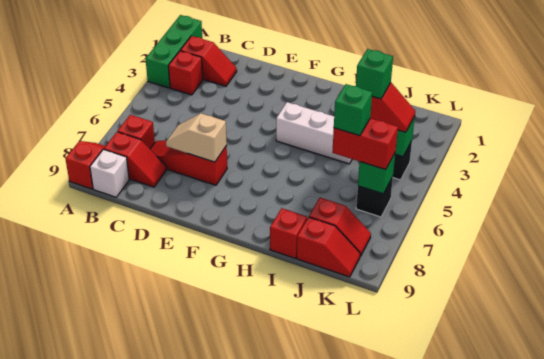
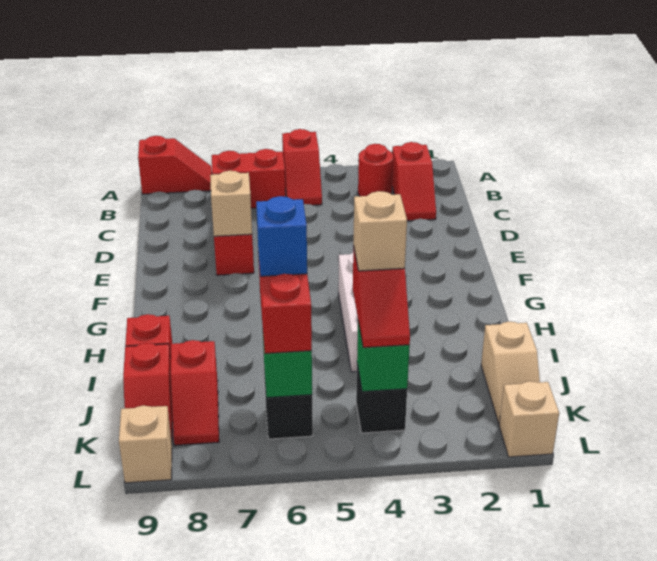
green 1x3 brick [146,15,202,88] -> none
red 1x1 brick [168,51,203,95] -> red 1x1 round brick [358,144,393,196]
red 1x1 brick [118,115,155,149] -> red 1x2 brick [212,149,286,208]
red 1x2 slope [104,132,166,187] -> red 1x2 slope moved to [282,129,322,205]
white 1x1 brick [90,149,129,197] -> none
none -> tan 1x2 slope [481,322,540,423]
green 1x1 brick [356,49,393,99] -> tan 1x1 brick [353,191,407,271]
green 1x1 brick [334,84,372,136] -> blue 1x1 brick [256,196,307,276]
none -> tan 1x1 brick [499,381,559,457]
none -> tan 1x1 brick [119,406,172,483]

